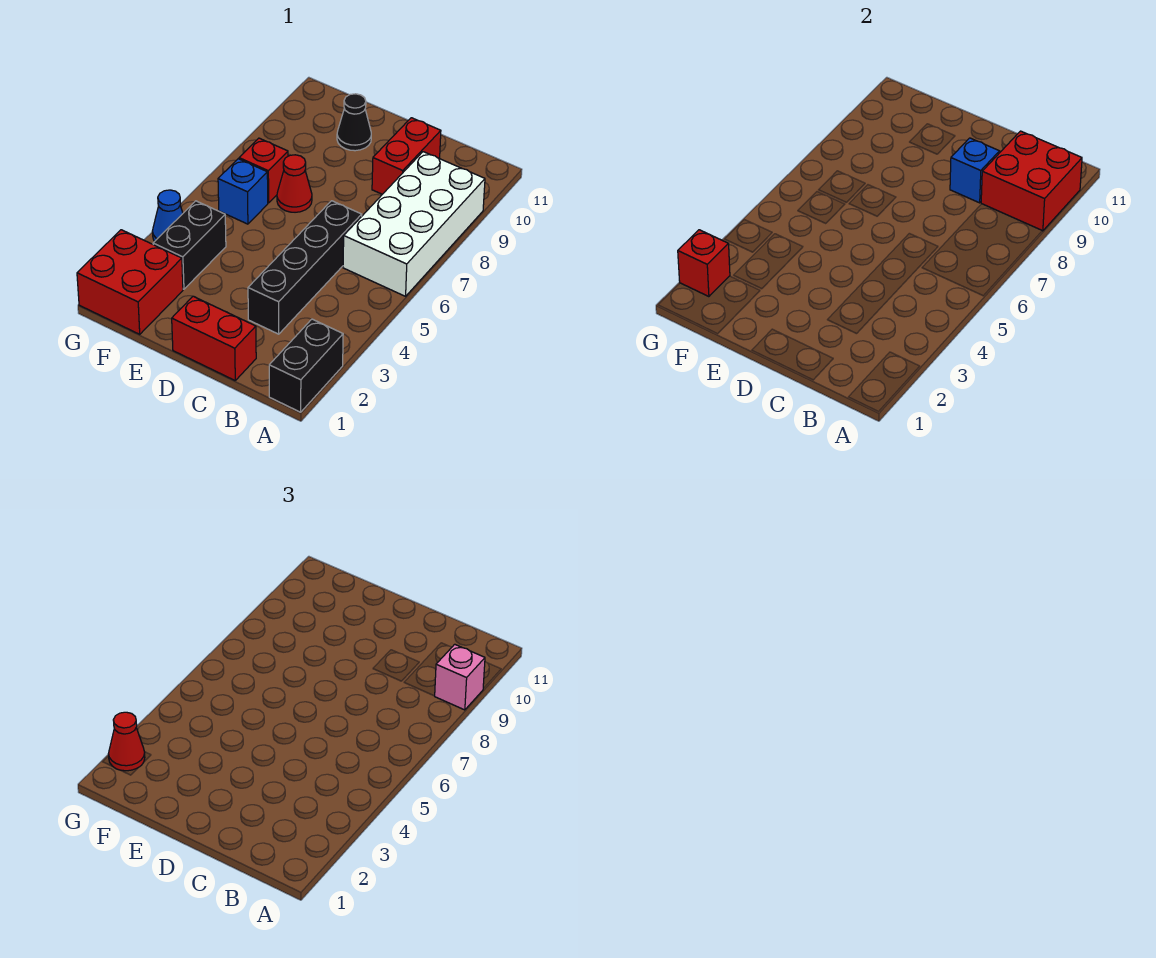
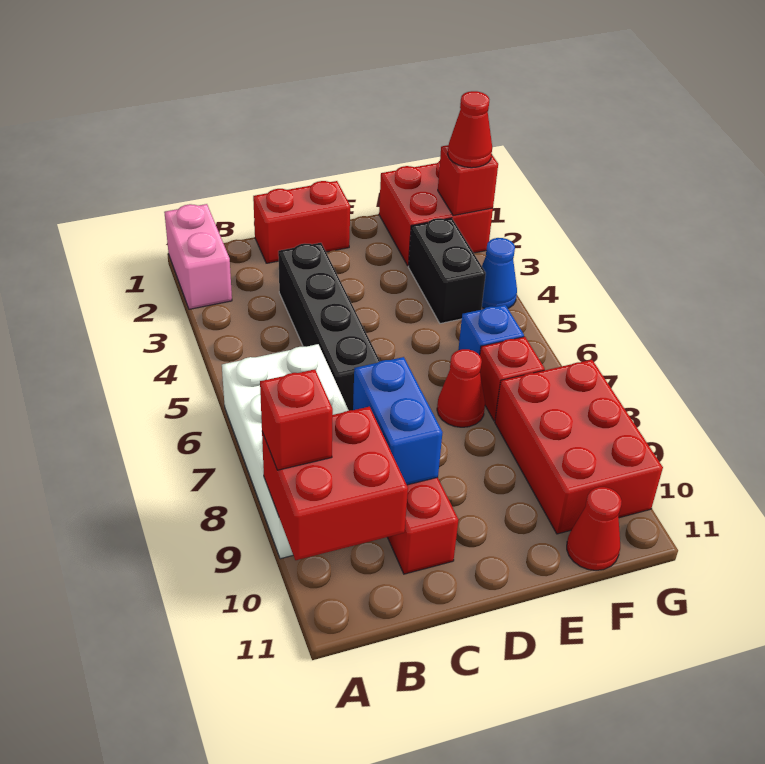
black 1x2 brick [269,319,343,412] -> pink 1x2 brick [164,204,232,309]
pink 1x1 brick [435,644,485,710] -> red 1x1 brick [260,369,333,470]
blue 1x1 brick [950,138,999,203] -> blue 1x2 brick [353,357,443,485]
black 1x1 cone [337,94,371,151] -> none
none -> red 2x3 brick [495,360,663,534]
none -> red 1x1 cone [567,487,622,570]

